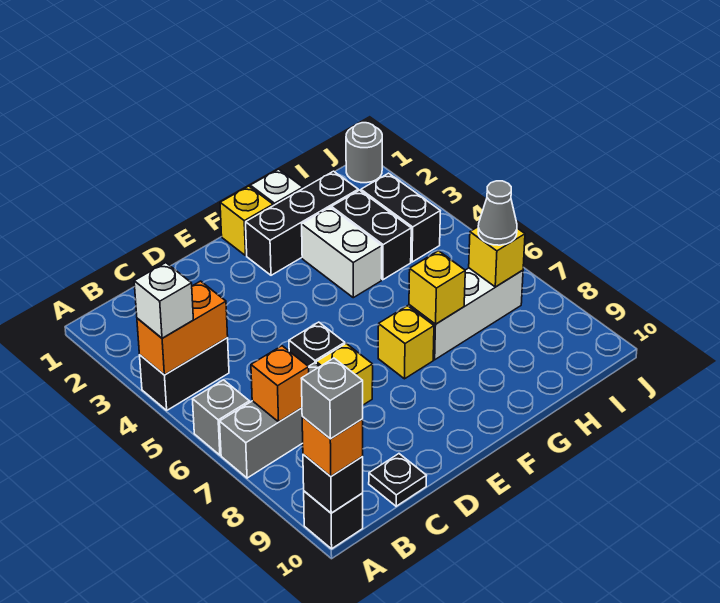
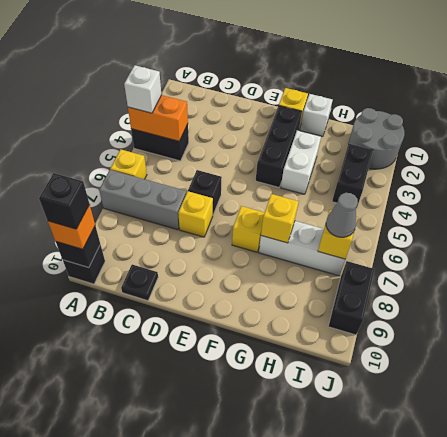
grey 1x1 brick [193,380,249,455] -> yellow 1x1 brick [110,149,147,179]
grey 1x1 brick [301,358,363,439] -> black 1x1 brick [39,173,90,229]
orange 1x1 brick [251,346,309,422] -> none
black 1x3 brick [246,171,358,275] -> black 1x3 brick turned to [256,106,302,187]
black 1x2 brick [331,190,411,280] -> black 1x2 brick moved to [328,261,374,335]
grey 1x1 round brick [346,123,382,183] -> grey 2x2 round brick [349,108,405,169]

